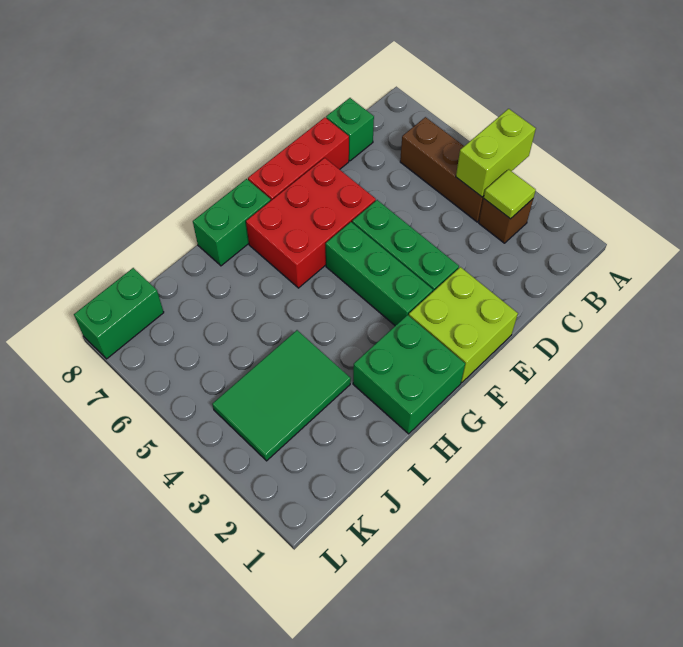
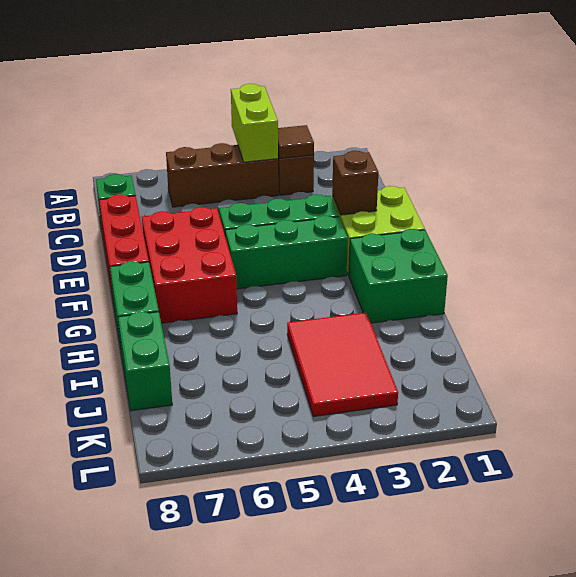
lime 1x1 tile [484,169,536,219] -> brown 1x1 tile [278,125,314,158]
none -> brown 1x1 brick [332,151,378,215]
green 2x3 tile [212,330,351,461] -> red 2x3 tile [287,313,398,417]
green 1x2 brick [74,268,164,359] -> green 1x2 brick moved to [118,312,172,411]

